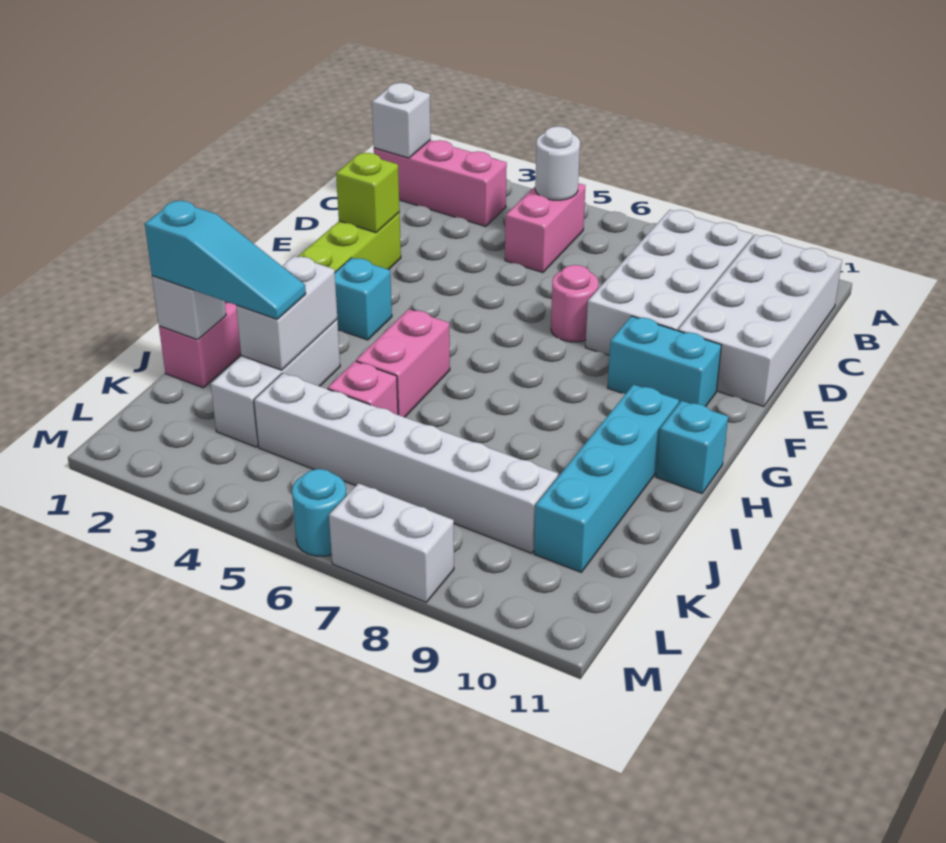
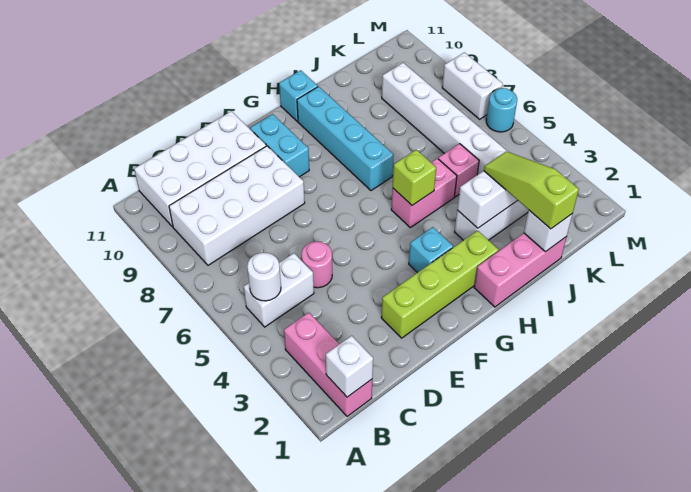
pink 1x2 brick [505,183,585,273] -> white 1x2 brick [244,253,314,327]
lime 1x1 brick [336,153,400,233] -> lime 1x1 brick moved to [393,150,436,205]
pink 1x1 round brick [551,265,598,342] -> pink 1x1 round brick moved to [301,241,332,288]
cyan 1x4 brick [534,385,679,572] -> cyan 1x4 brick turned to [297,87,394,191]
cyan 1x3 slope [145,201,306,319] -> lime 1x3 slope [484,151,579,229]

